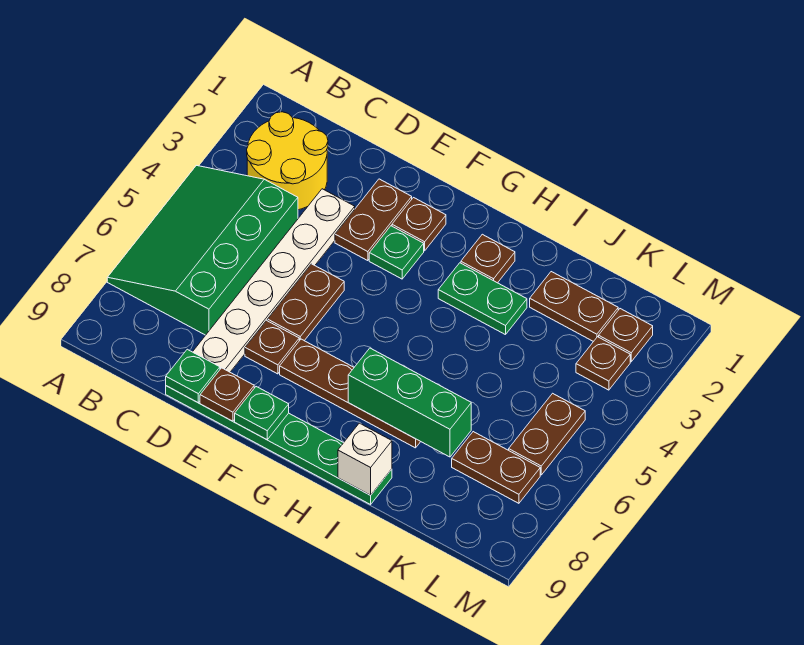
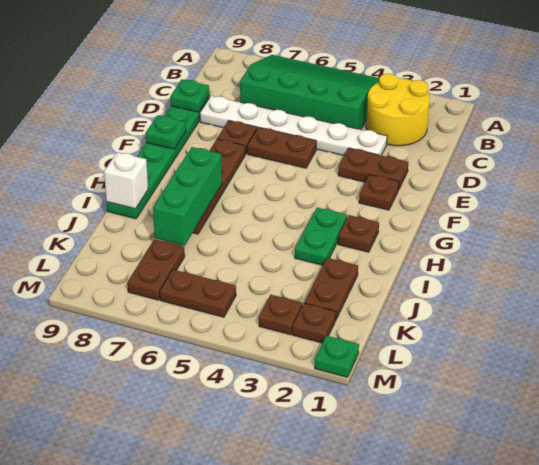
brown 1x1 plate [200,368,254,421] -> none
green 1x1 plate [369,226,424,279] -> green 1x1 plate moved to [315,336,359,377]

